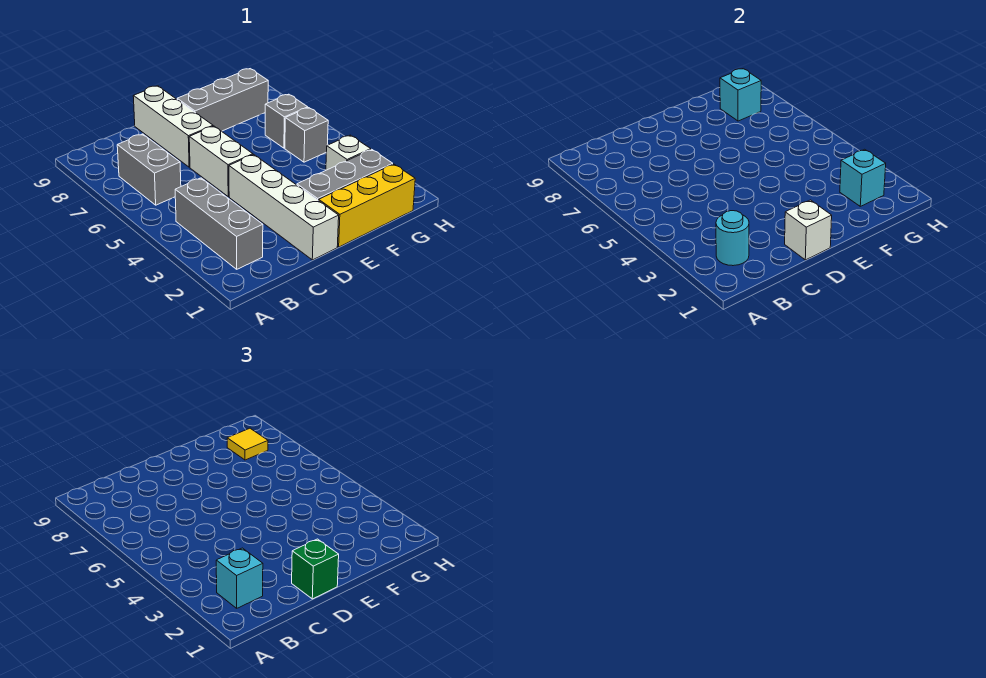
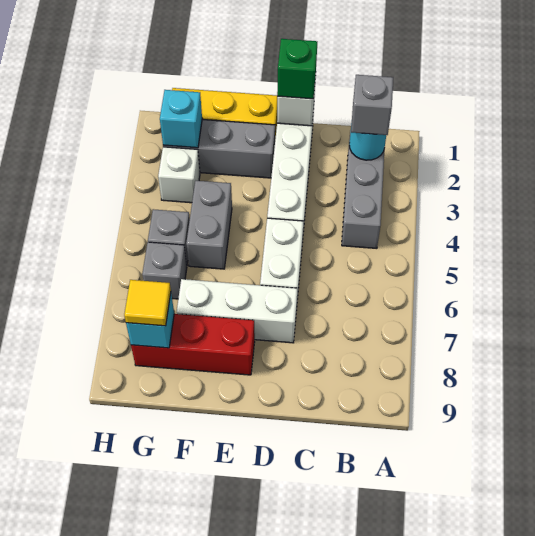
cyan 1x1 brick [216,548,263,608] -> grey 1x1 brick [351,75,393,135]
grey 1x2 brick [117,134,181,205] -> grey 1x2 brick moved to [186,181,232,269]
white 1x3 brick [133,86,213,167] -> white 1x3 brick turned to [177,279,298,343]
grey 1x3 brick [177,69,268,131] -> red 1x3 brick [131,314,255,375]

